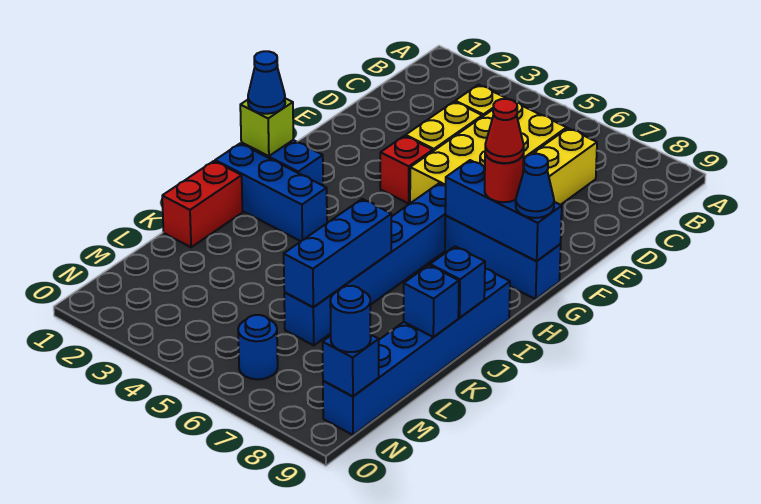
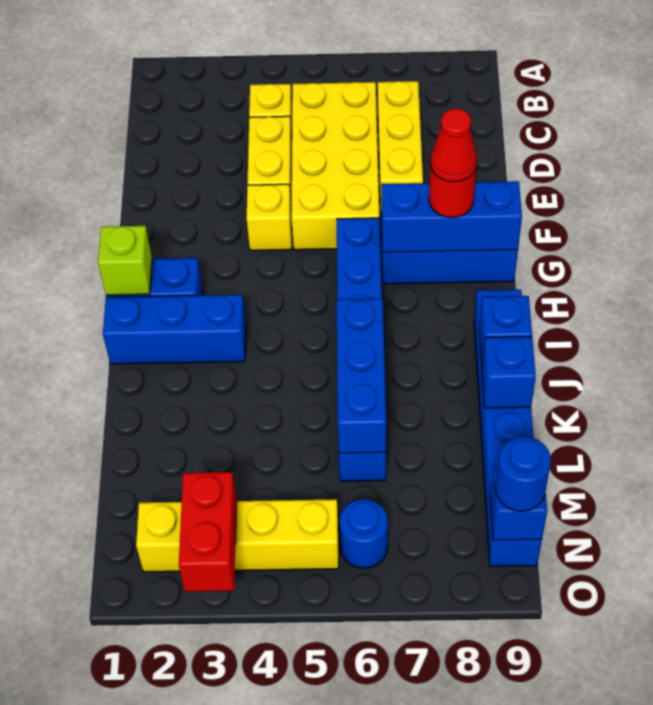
red 1x1 brick [380,136,433,204] -> yellow 1x1 brick [247,184,292,250]
blue 1x1 cone [516,154,554,218] -> none
blue 1x1 cone [248,51,285,114] -> none
red 1x2 brick [162,161,242,247] -> red 1x2 brick moved to [179,472,237,592]
none -> yellow 1x4 brick [136,499,339,572]

